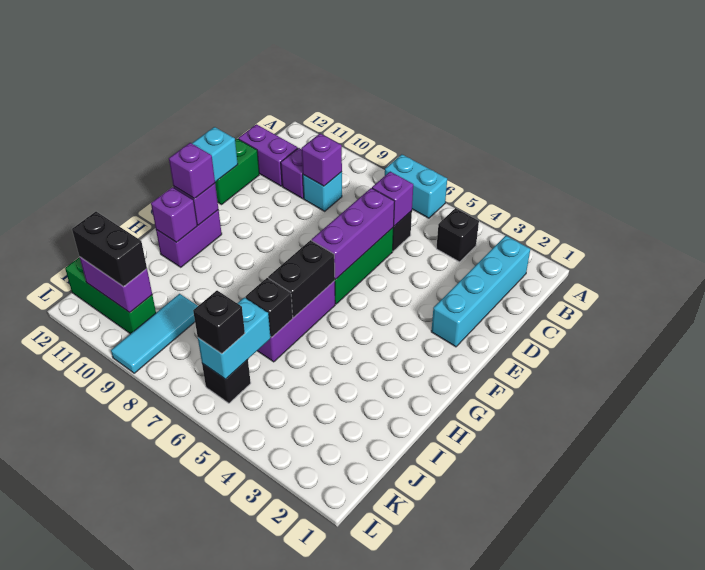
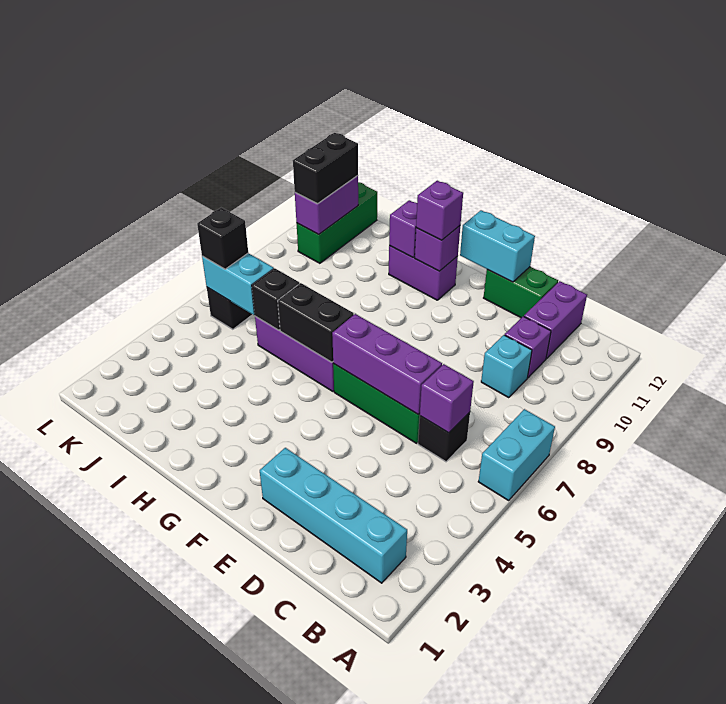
black 1x1 brick [436,208,479,262] -> none
purple 1x1 brick [301,134,342,186] -> none
cyan 1x3 tile [111,294,198,373] -> none

